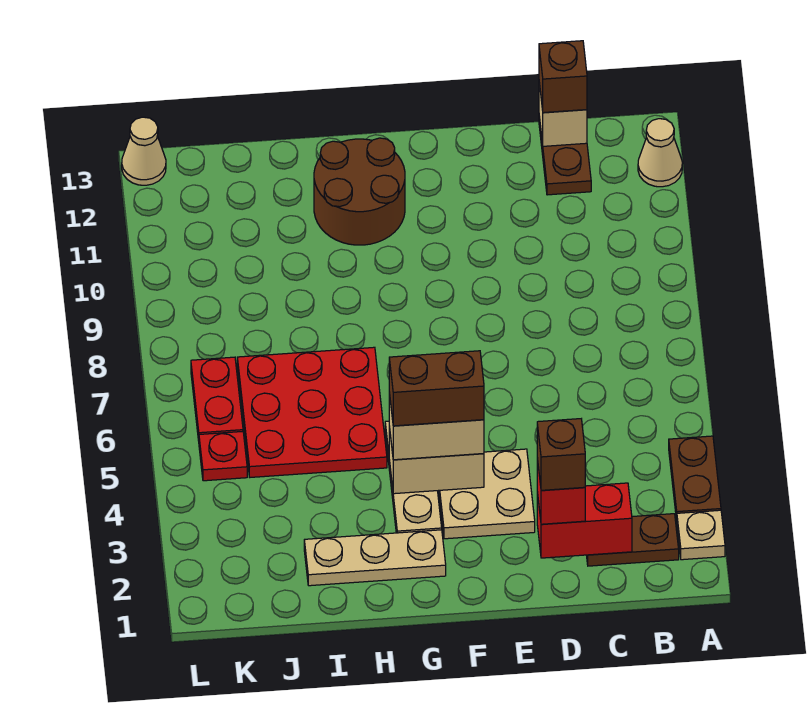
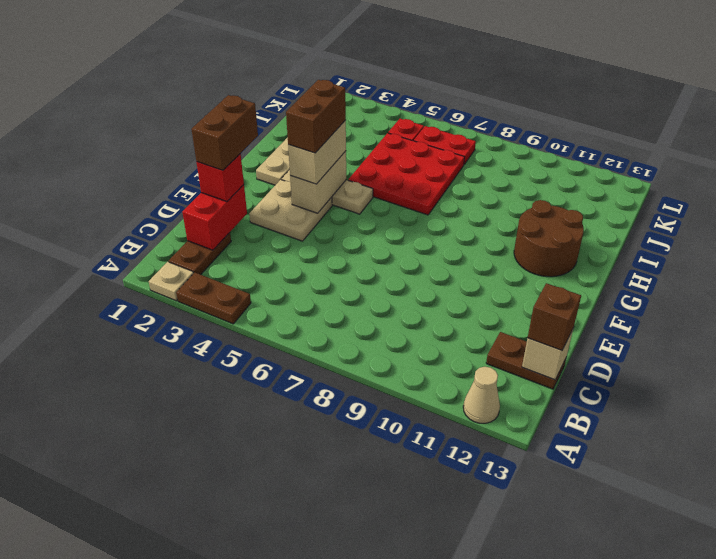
brown 1x1 brick [537,419,585,490] -> brown 1x2 brick [191,95,258,170]
tan 1x1 cone [122,117,166,185] -> none

